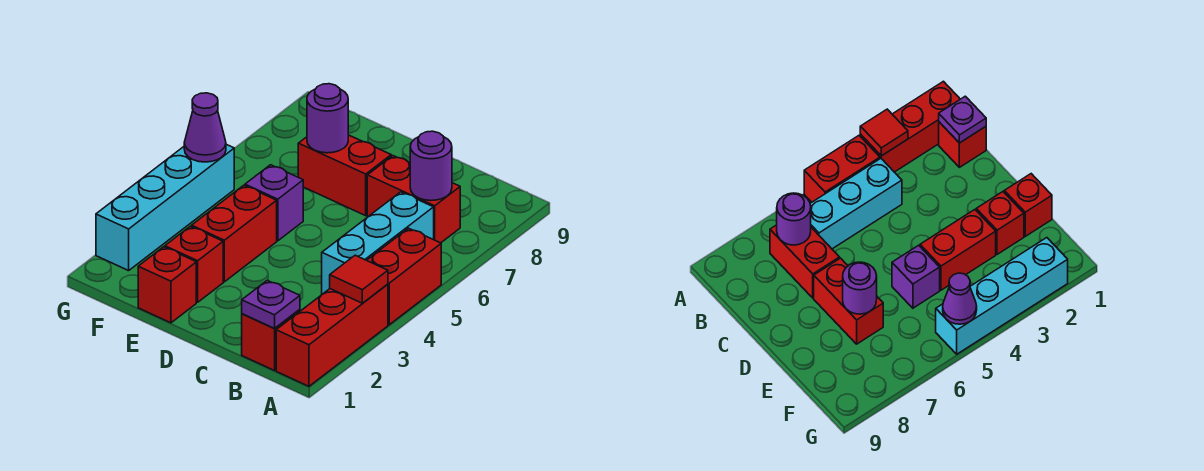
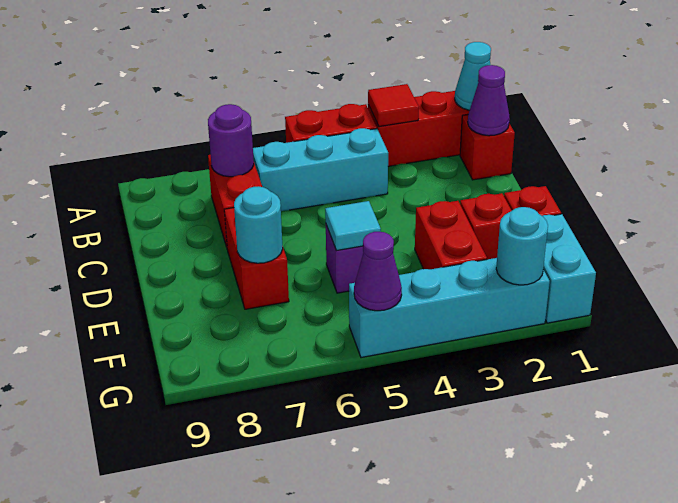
none -> cyan 1x1 cone [455,42,491,110]
purple 1x1 plate [242,280,300,329] -> purple 1x1 cone [468,65,510,136]
red 1x2 brick [192,185,277,282] -> red 1x2 brick turned to [415,201,487,269]
none -> cyan 1x1 tile [325,201,381,251]
purple 1x1 round brick [307,84,348,153] -> cyan 1x1 round brick [234,186,283,263]
none -> cyan 1x2 brick [543,214,596,323]
none -> cyan 1x1 round brick [496,207,548,285]

